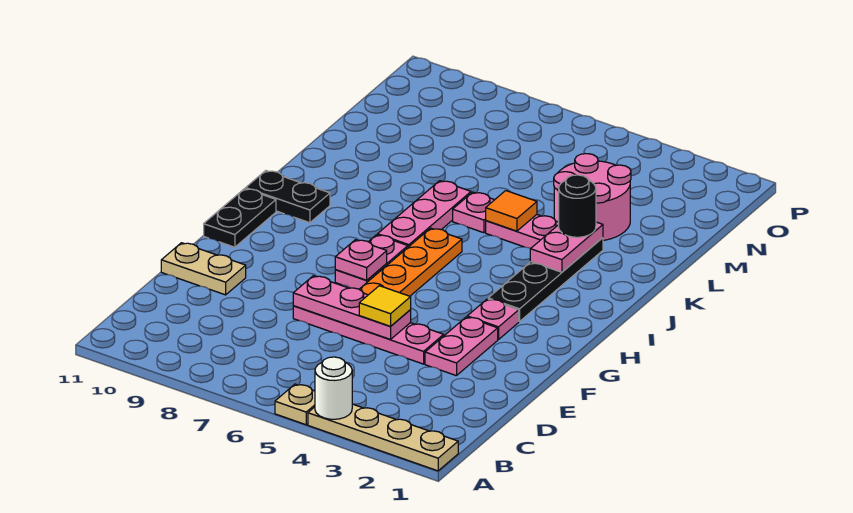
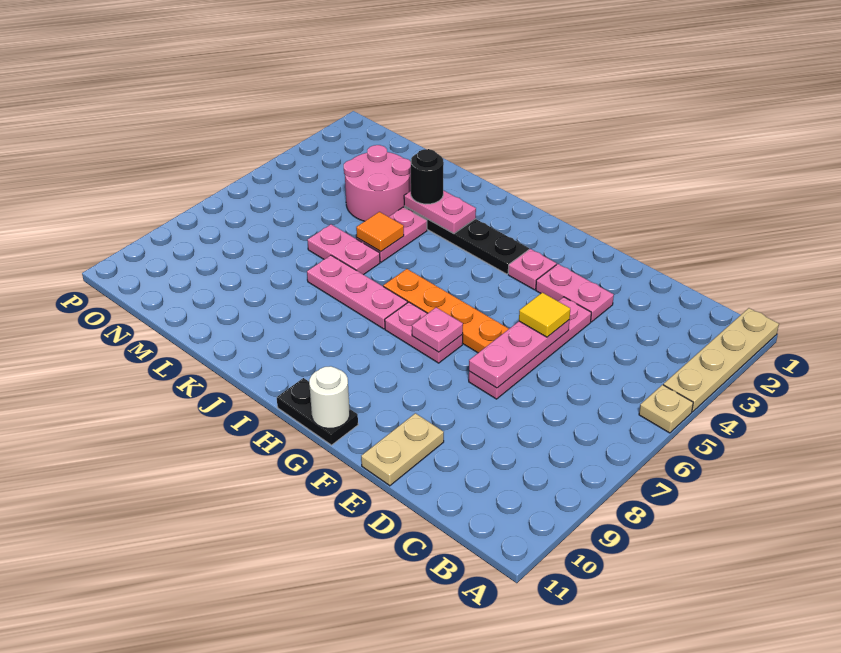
white 1x1 round brick [315,357,352,419] -> white 1x1 round brick moved to [309,366,350,428]
black 1x2 plate [246,171,330,223] -> none
pink 1x1 plate [453,192,494,233] -> pink 1x2 plate [308,224,380,275]

